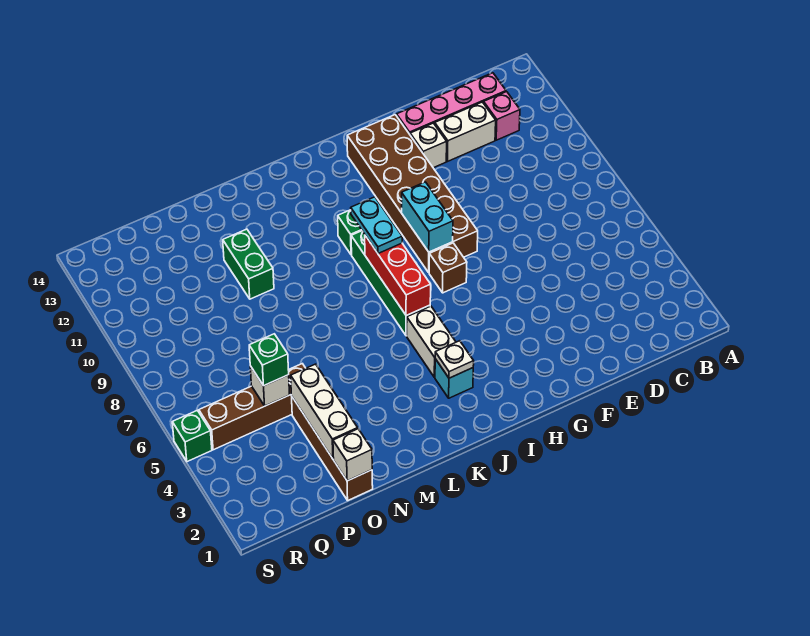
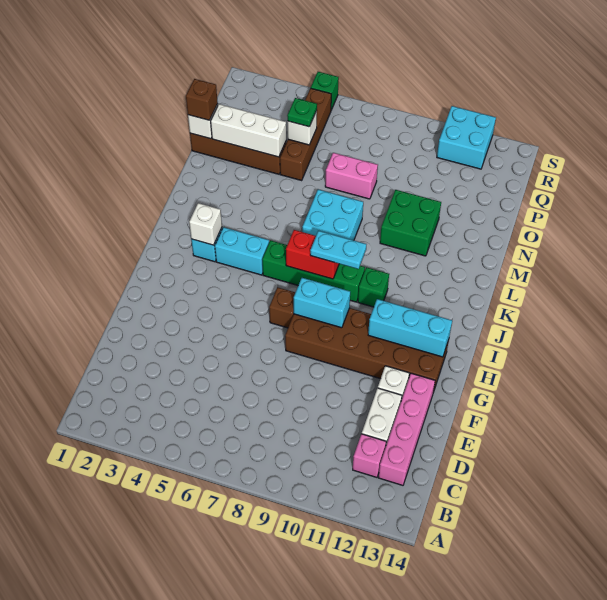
none -> cyan 1x3 brick [368,299,452,357]
white 1x1 plate [435,341,474,378] -> white 1x1 brick [189,203,222,245]
white 1x2 brick [407,306,456,377] -> cyan 1x2 brick [215,227,269,275]
red 1x3 brick [365,236,431,316] -> red 1x2 brick [286,230,339,279]
none -> cyan 2x2 brick [302,189,363,240]
green 1x2 brick [223,229,274,299] -> green 2x2 brick [380,190,441,256]
none -> brown 1x1 brick [186,79,218,120]
none -> pink 1x2 brick [325,153,378,199]
green 1x1 brick [249,334,289,386] -> green 1x1 plate [287,98,317,127]
none -> cyan 2x2 brick [437,106,496,169]

